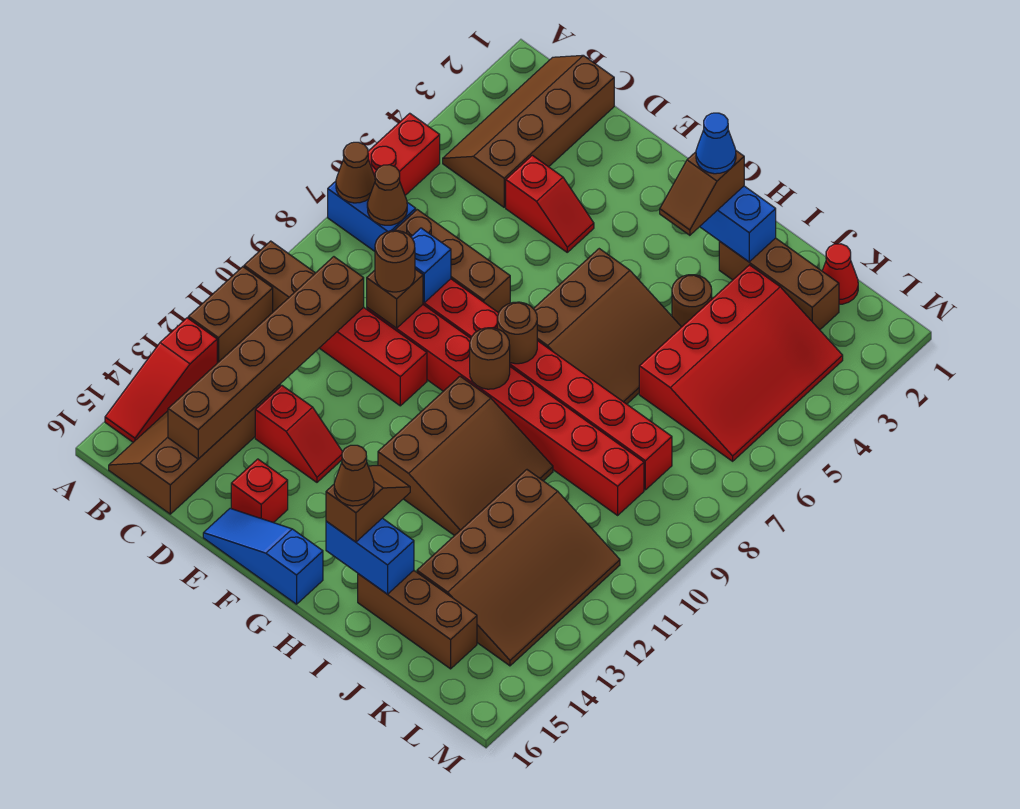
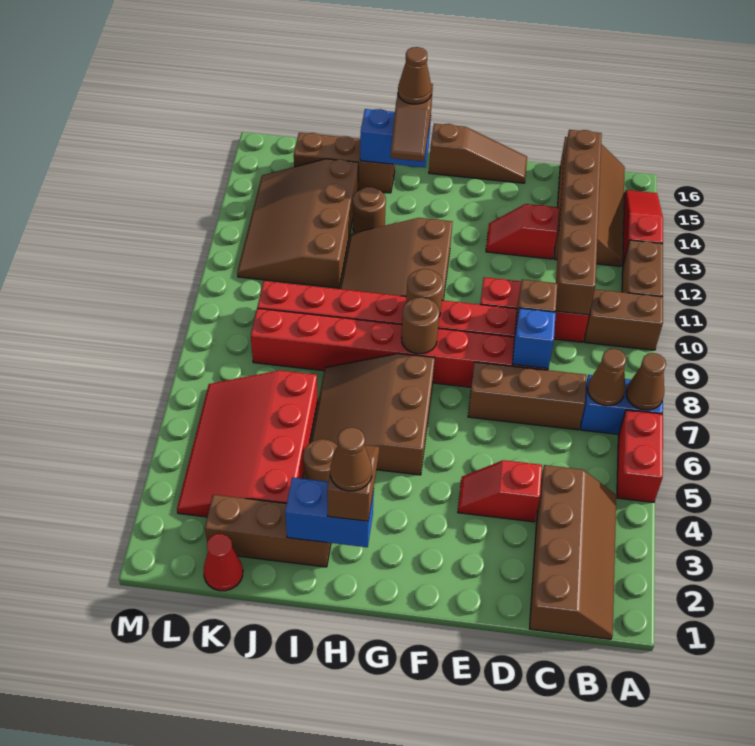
brown 1x1 round brick [375,230,415,292] -> brown 1x1 round brick moved to [353,187,386,233]
red 1x1 brick [231,459,288,523] -> none
blue 1x3 slope [203,508,323,604] -> brown 1x3 slope [429,124,527,183]
blue 1x1 cone [696,113,736,174] -> brown 1x1 cone [330,427,372,491]

